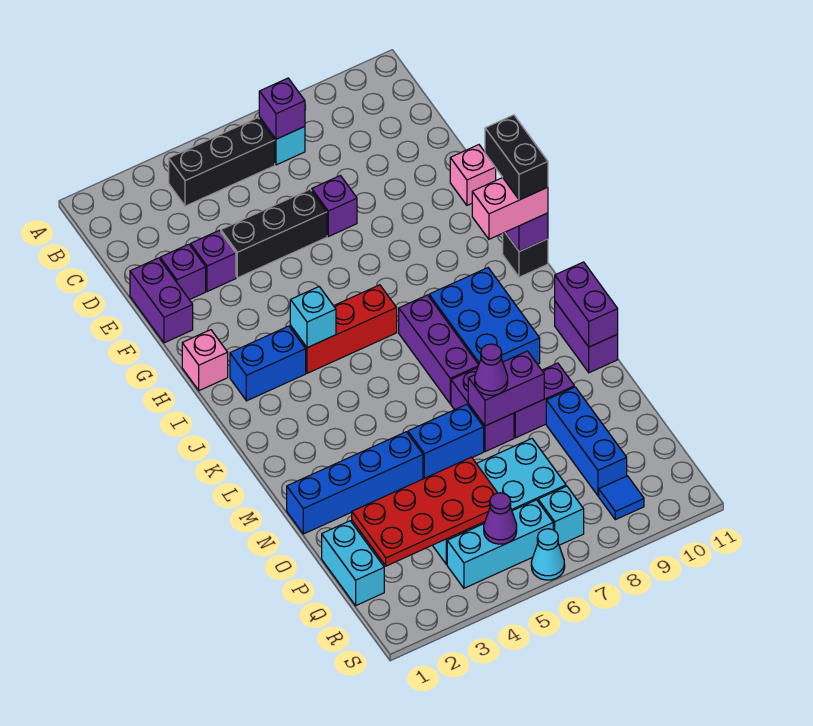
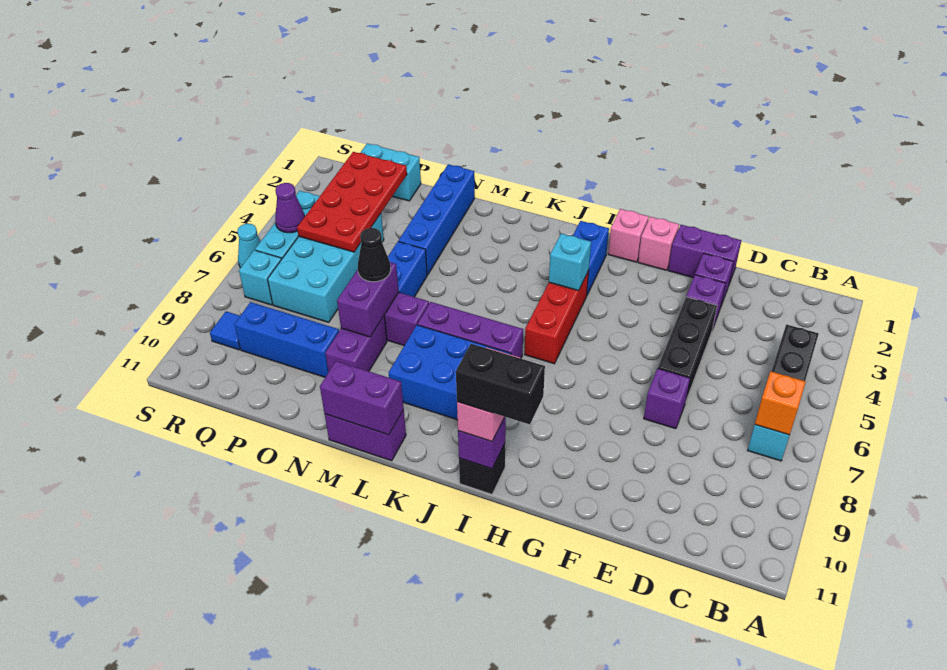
purple 1x1 brick [259,78,305,139] -> orange 1x1 brick [755,371,805,435]
pink 1x1 brick [450,145,496,205] -> pink 1x1 brick moved to [638,217,679,270]
purple 1x1 cone [475,344,508,395] -> black 1x1 cone [358,228,391,282]

